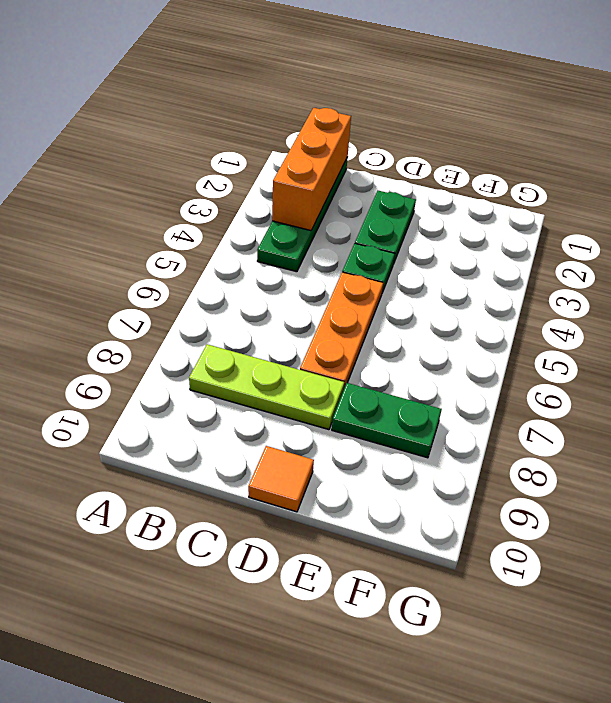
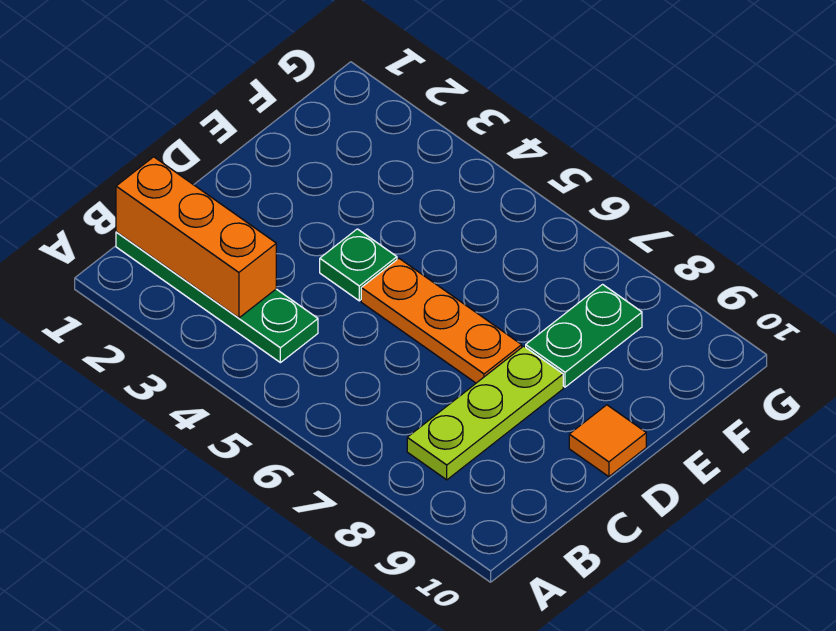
green 1x2 plate [355,191,416,264] -> none

